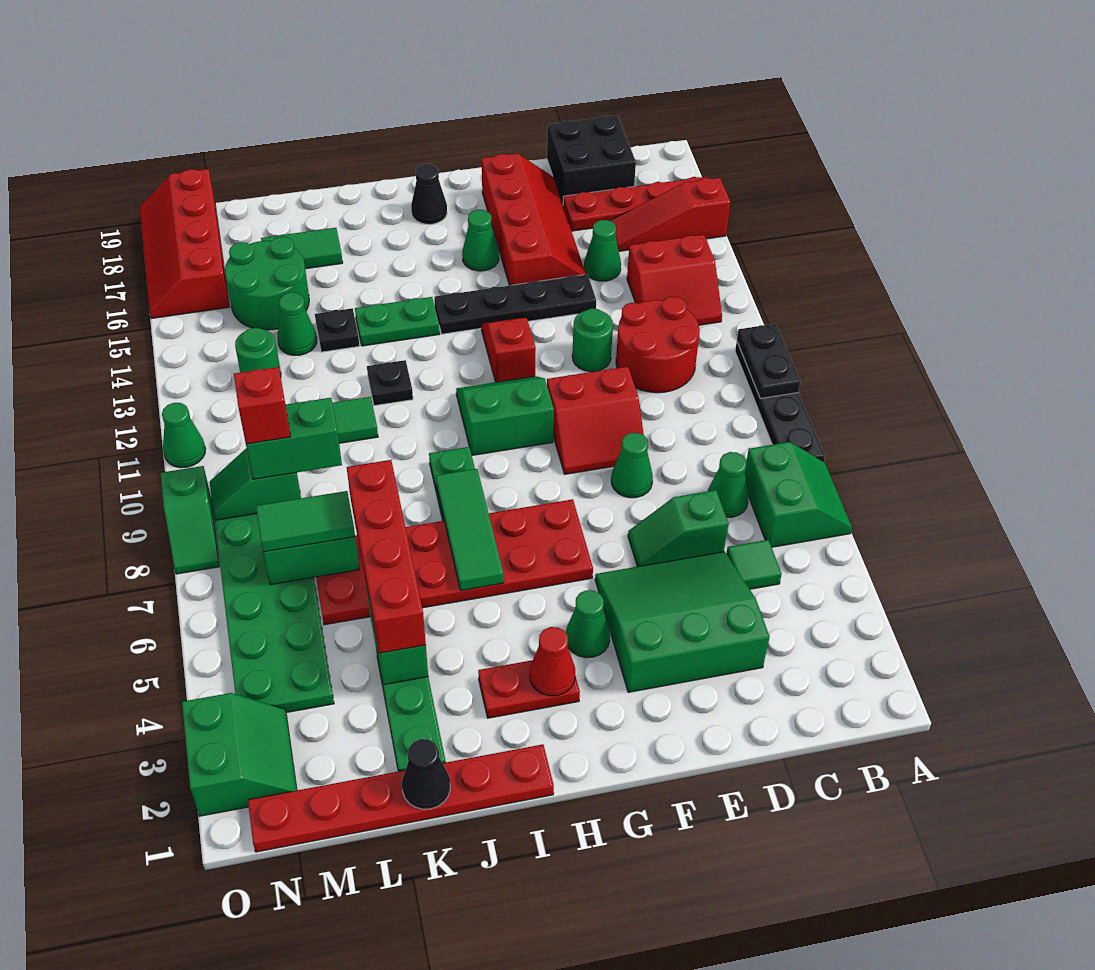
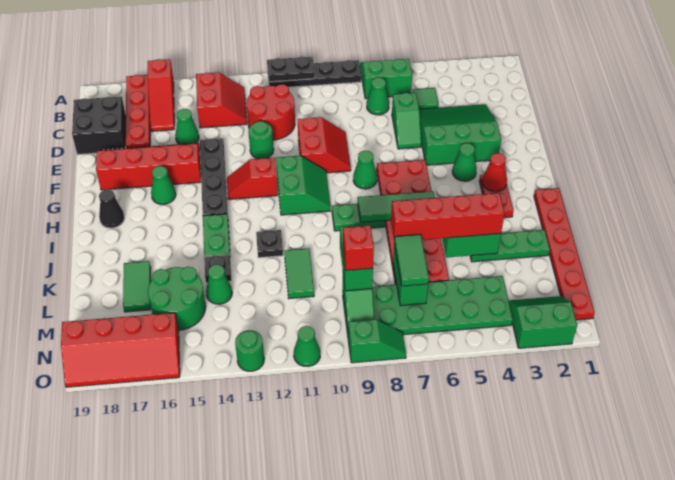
green 3x3 slope [595,552,770,692] -> green 3x3 slope turned to [419,104,501,165]
green 1x1 cone [611,433,653,498] -> green 1x1 cone moved to [353,151,377,189]
green 2x2 slope [456,376,554,455] -> green 2x2 slope turned to [276,156,331,215]
black 1x1 cone [402,739,450,809] -> none
green 1x1 round brick [235,328,281,376] -> green 1x1 round brick moved to [235,330,264,371]

